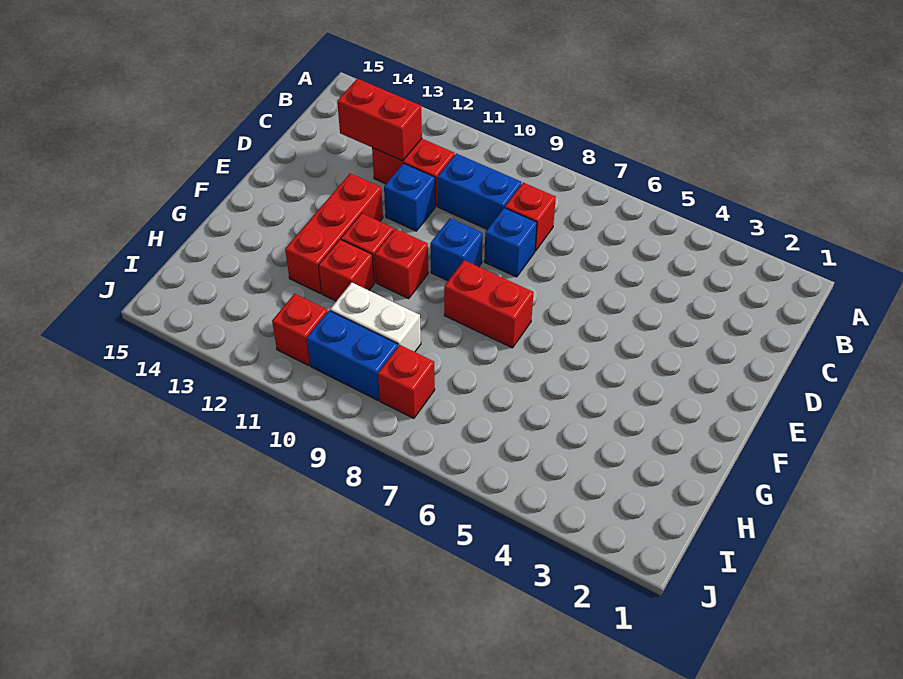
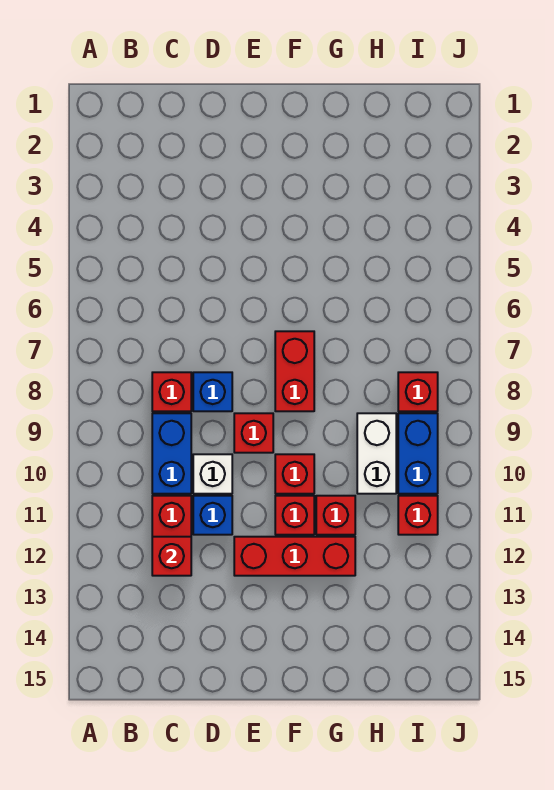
red 1x2 brick [337,79,422,161] -> red 1x1 brick [152,537,191,576]
none -> white 1x1 brick [193,454,232,494]
blue 1x1 brick [430,218,483,281] -> red 1x1 brick [234,413,273,453]

